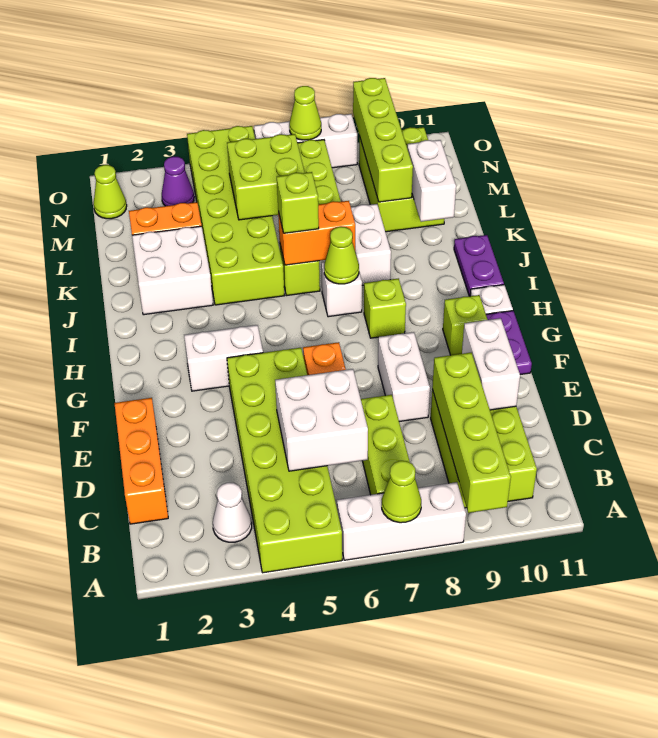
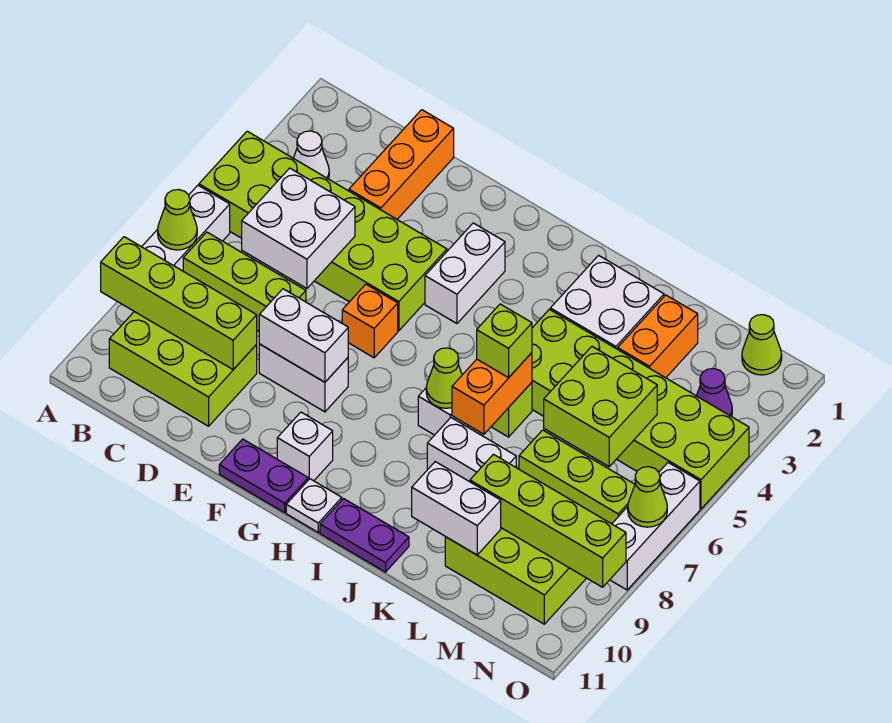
orange 1x3 brick [114,398,168,524] -> orange 1x3 brick turned to [349,110,454,219]
white 1x2 brick [462,318,520,410] -> white 1x2 brick moved to [259,289,348,382]
lime 1x1 brick [443,295,488,355] -> white 1x1 brick [277,412,333,481]
lime 1x1 brick [364,278,406,338] -> none

